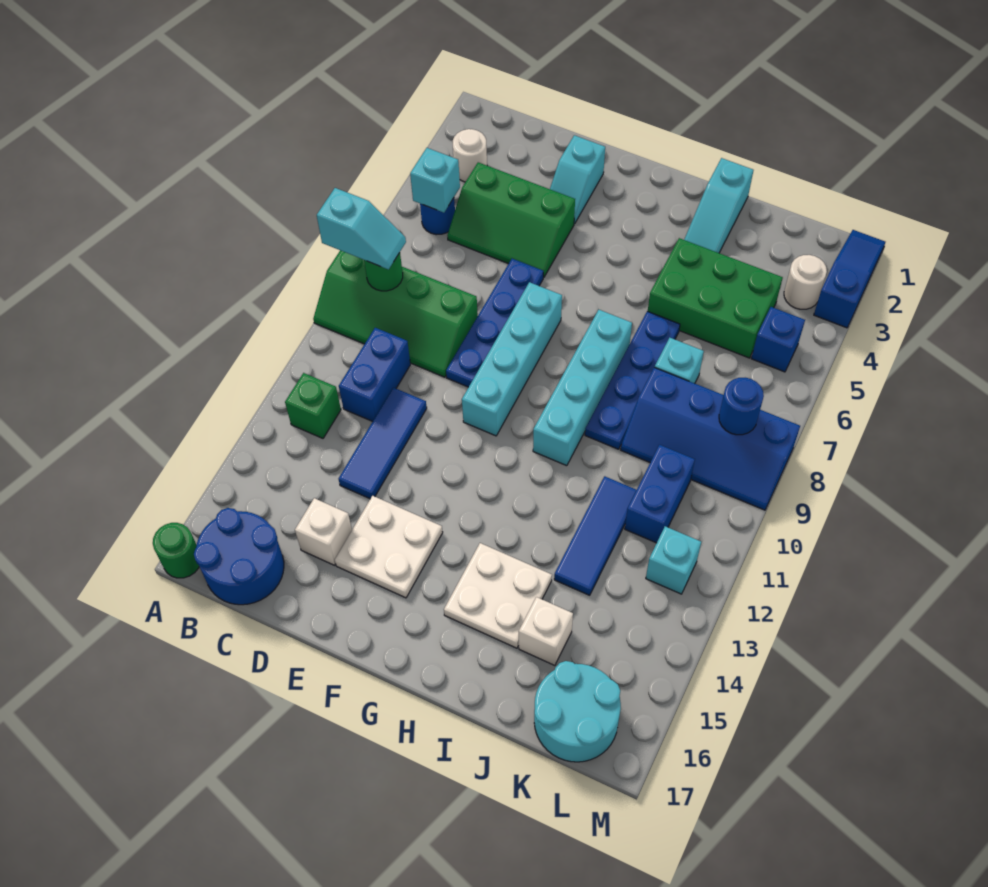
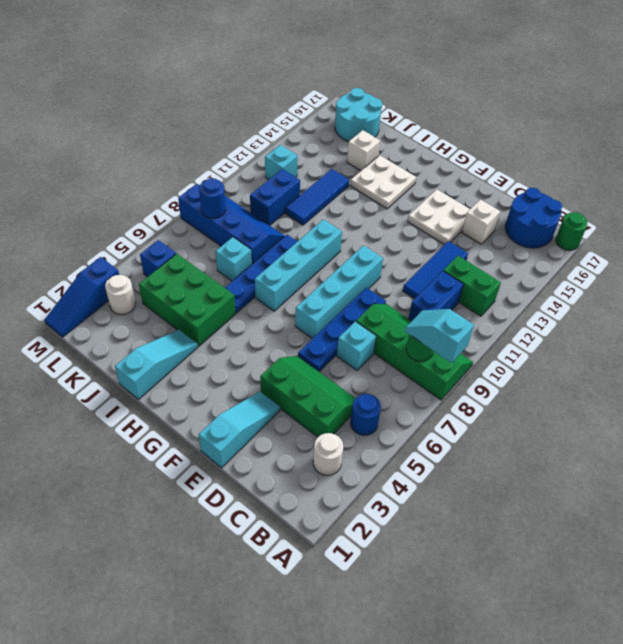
cyan 1x1 brick [410,148,460,213] -> cyan 1x1 brick moved to [337,321,376,370]
green 1x1 brick [285,373,341,438] -> green 1x2 brick [443,256,501,316]
cyan 1x2 slope [550,135,605,224] -> cyan 1x3 slope [199,392,280,468]

